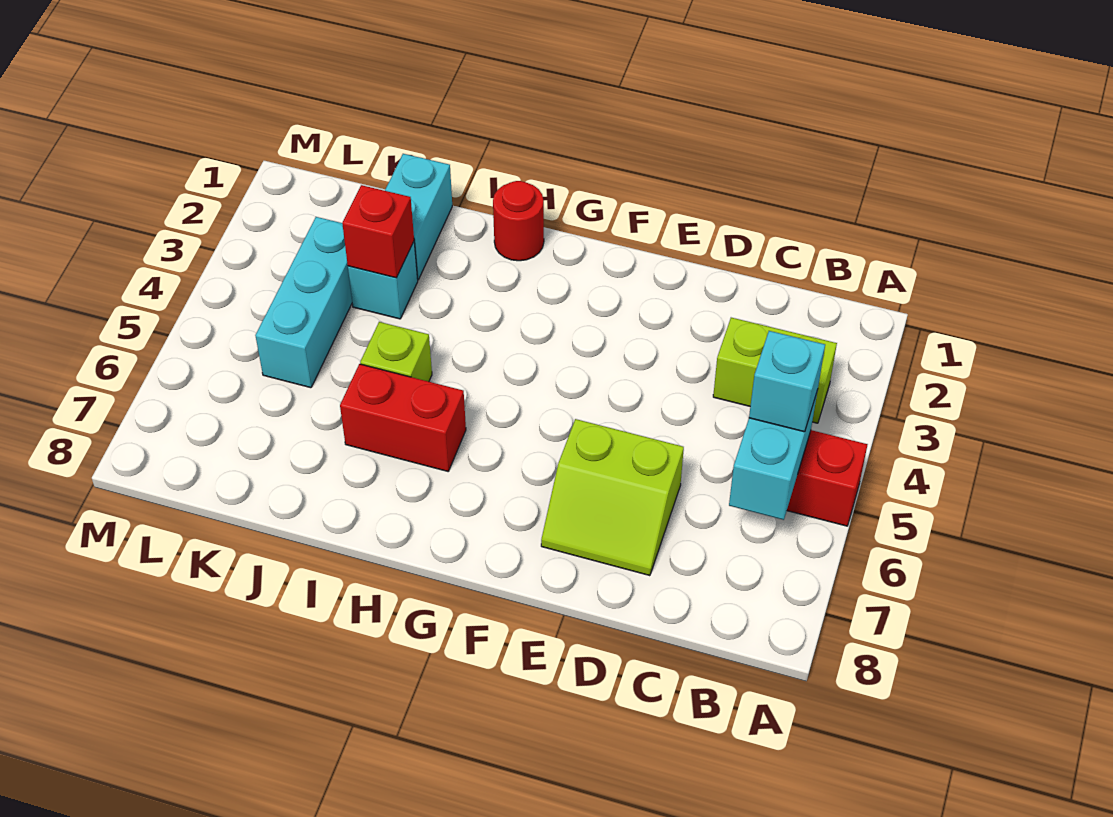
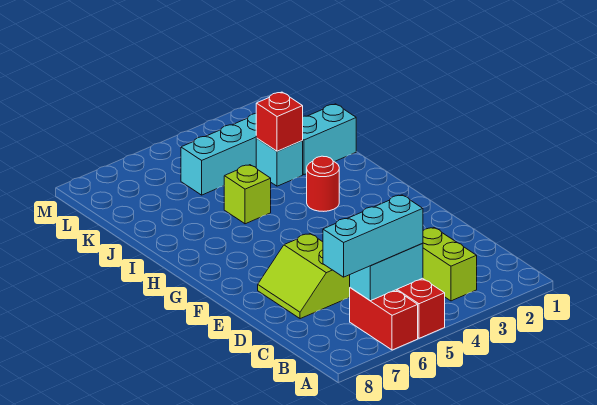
cyan 1x1 brick [749,331,825,432] -> cyan 1x3 brick [323,195,423,277]
red 1x1 round brick [493,181,544,261] -> red 1x1 round brick moved to [307,156,339,211]
red 1x2 brick [340,364,466,471] -> red 1x2 brick moved to [350,288,418,350]

